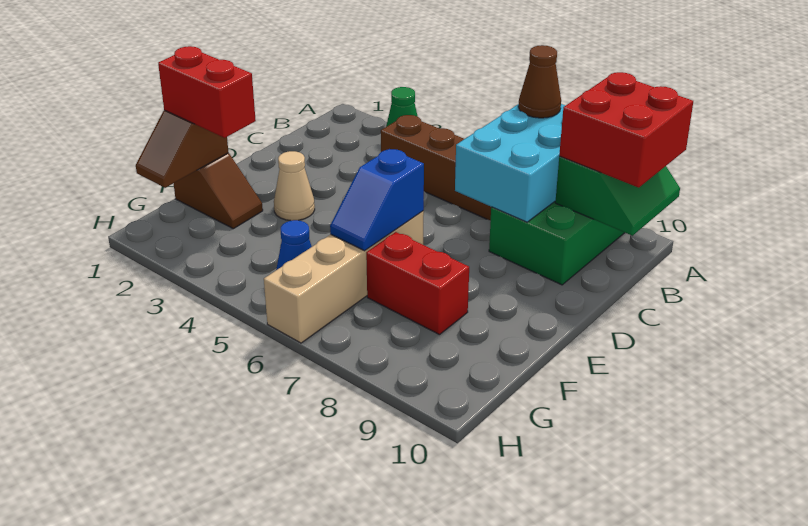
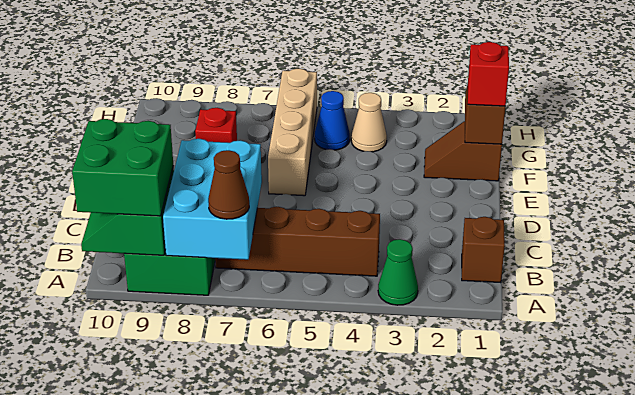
red 2x2 brick [559,72,693,188] -> green 2x2 brick [72,119,173,216]
none -> brown 1x1 brick [462,217,505,283]
tan 1x1 cone [274,151,315,221] -> tan 1x1 cone moved to [351,93,387,152]
blue 1x2 slope [330,149,424,251] -> none
red 1x2 brick [158,46,256,138] -> red 1x1 brick [468,42,509,106]
red 1x2 brick [366,232,469,335] -> red 1x1 brick [195,108,237,143]

